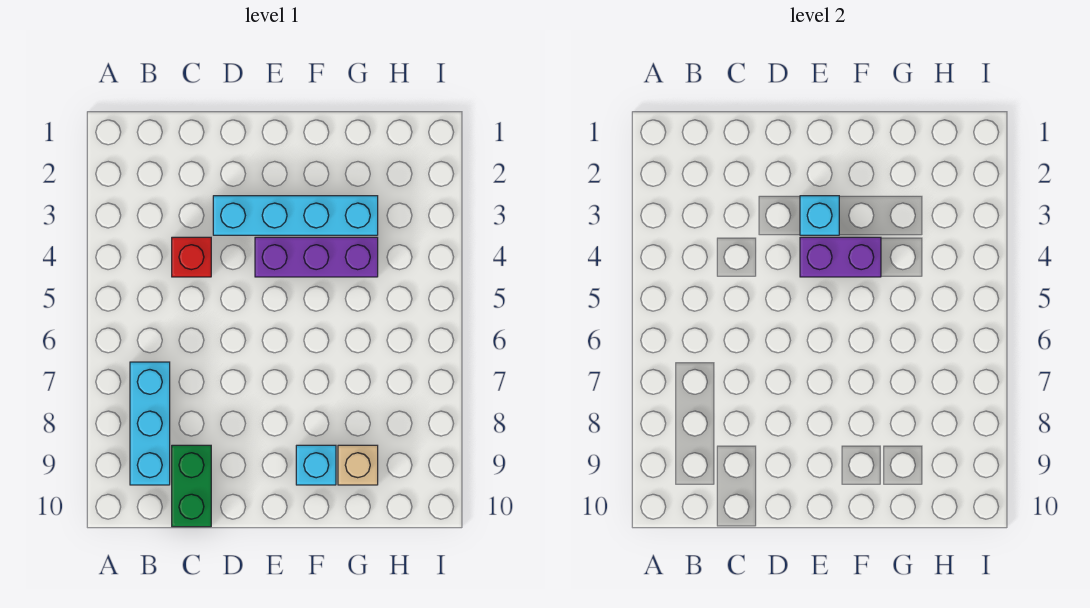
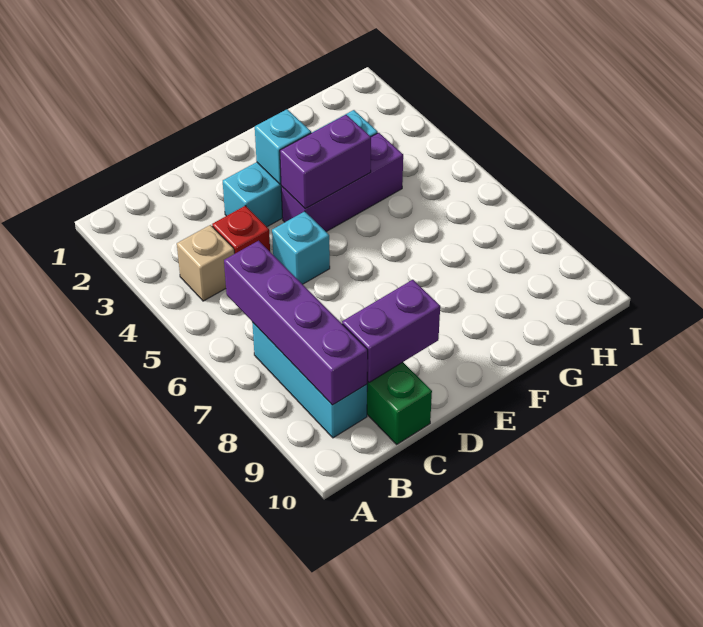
none -> purple 1x4 brick [224,241,368,405]
none -> purple 1x2 brick [342,280,440,382]
cyan 1x1 brick [296,445,336,485] -> cyan 1x1 brick moved to [272,211,330,284]
tan 1x1 brick [338,445,378,485] -> tan 1x1 brick moved to [177,225,234,301]

